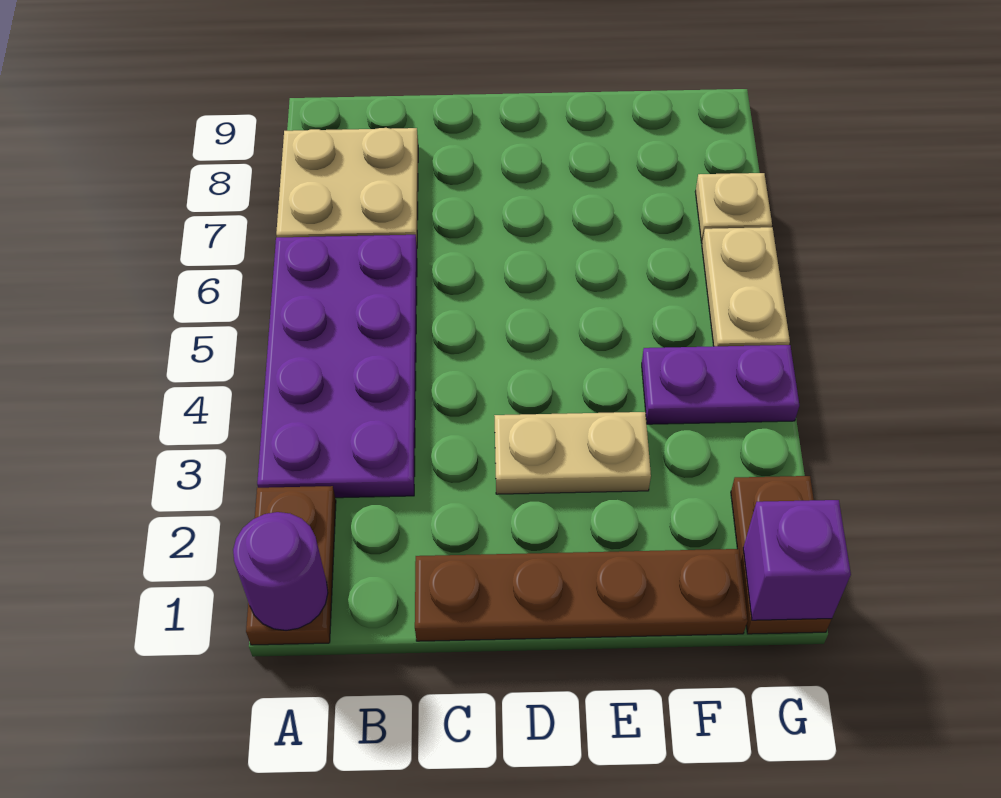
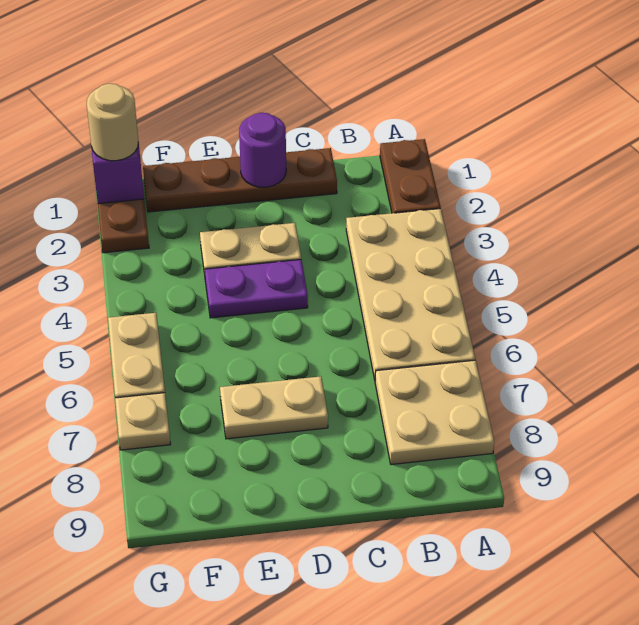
purple 1x1 round brick [233,512,328,630] -> purple 1x1 round brick moved to [239,113,286,187]
purple 2x4 plate [257,235,417,498] -> tan 2x4 plate [346,209,475,380]
none -> tan 1x2 plate [220,376,328,439]
purple 1x2 plate [642,345,799,424] -> purple 1x2 plate moved to [205,260,308,318]
none -> tan 1x1 round brick [87,84,138,161]

